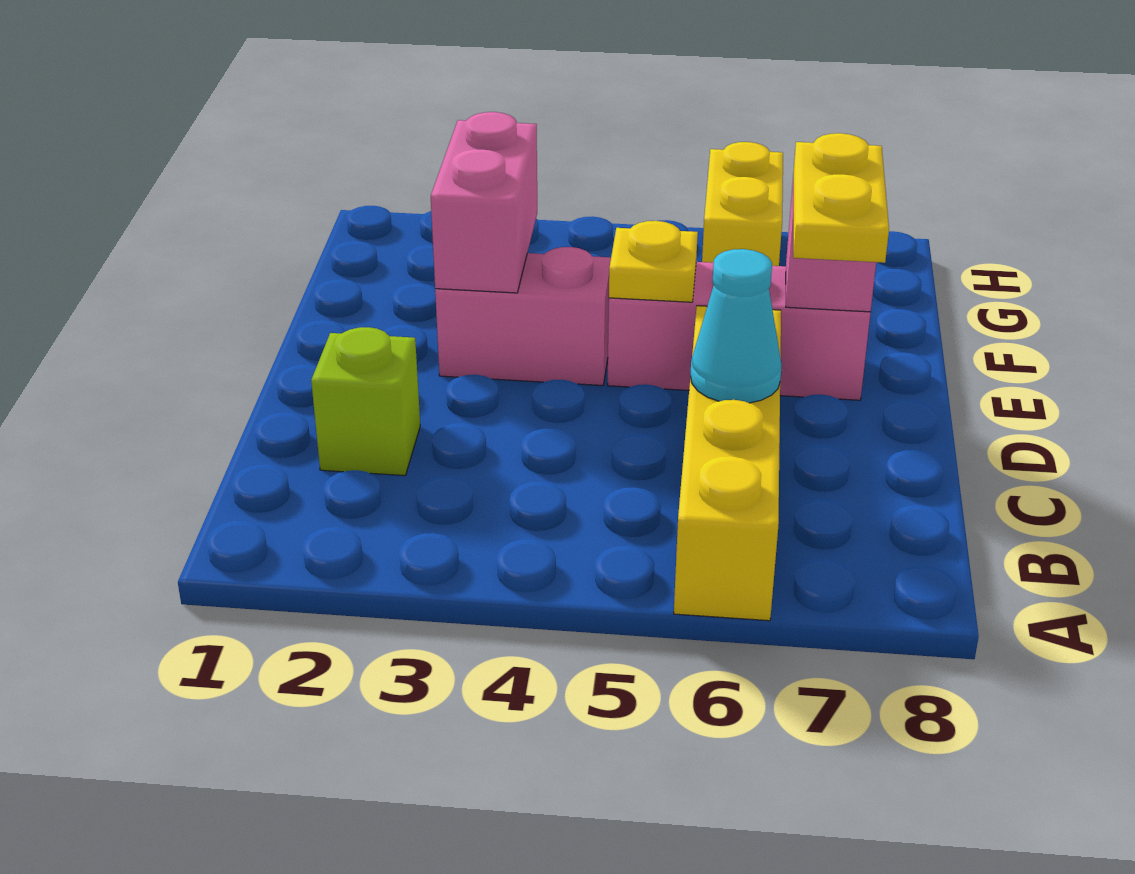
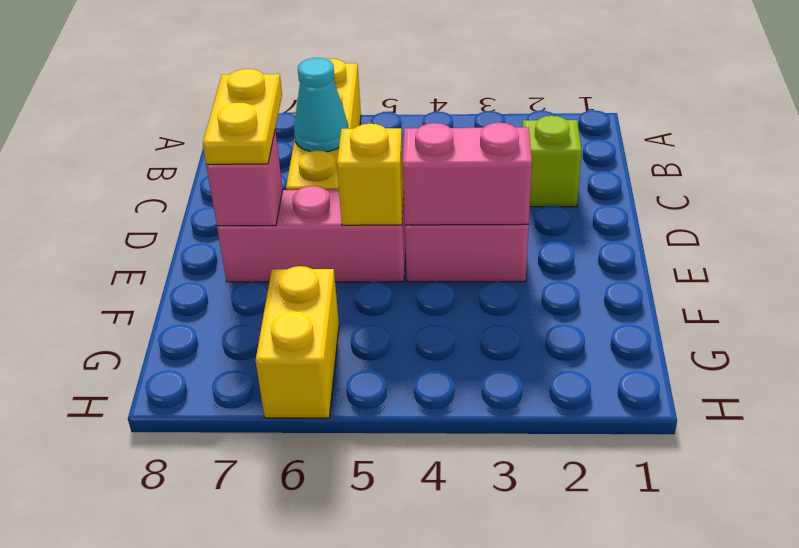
pink 1x2 brick [431,112,537,293] -> pink 1x2 brick turned to [403,123,532,225]
yellow 1x1 plate [609,221,698,302] -> yellow 1x1 brick [337,124,404,225]

